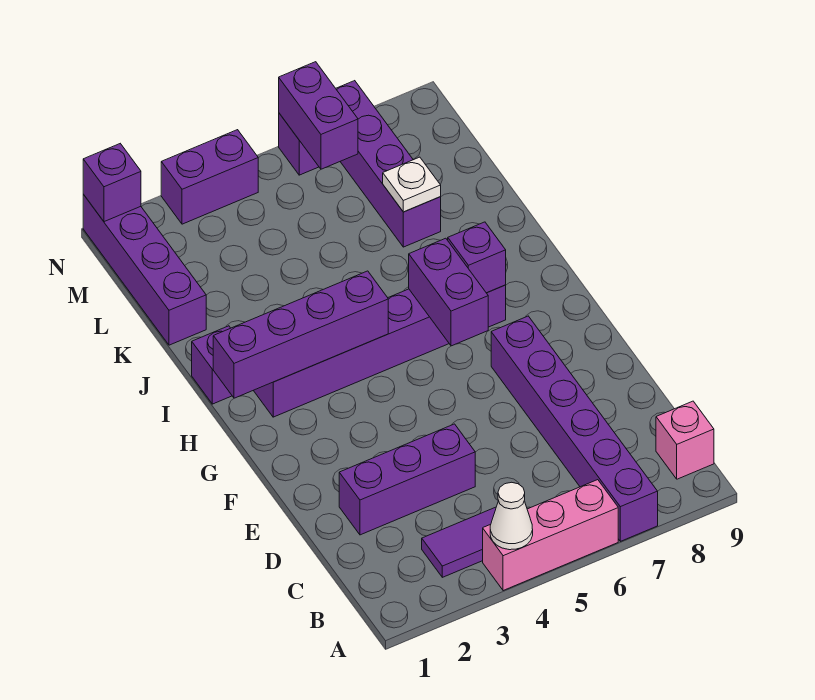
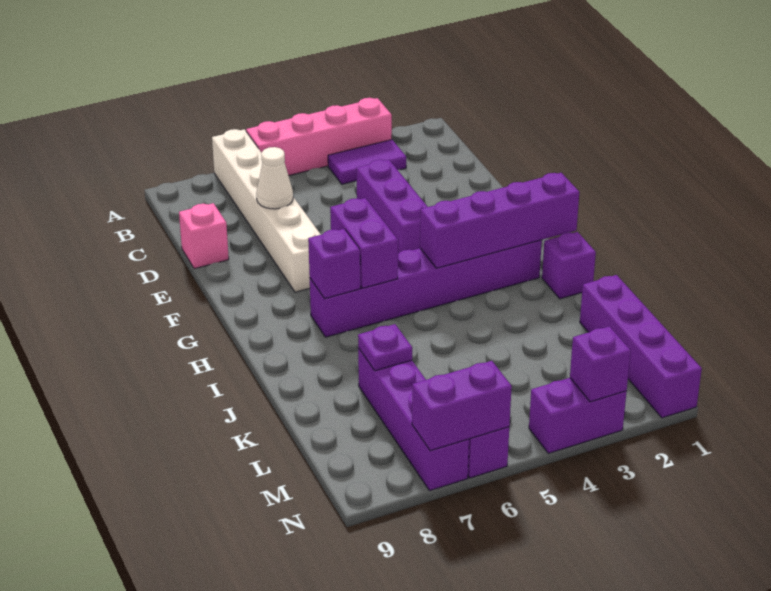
pink 1x3 brick [483,480,618,591] -> pink 1x4 brick [246,98,392,176]
white 1x1 cone [490,482,533,550] -> white 1x1 cone moved to [256,147,293,209]
purple 1x6 brick [491,316,658,541] -> white 1x6 brick [212,129,321,292]
pink 1x1 brick [656,401,714,479] -> pink 1x1 brick moved to [179,203,229,269]
purple 1x3 brick [339,424,475,535] -> purple 1x3 brick turned to [356,160,427,254]
white 1x1 plate [383,157,441,212] -> purple 1x1 plate [358,324,412,371]
purple 1x2 brick [279,62,358,169] -> purple 1x2 brick turned to [412,361,512,451]
purple 1x1 brick [83,144,141,222] -> purple 1x1 brick moved to [570,326,631,402]

